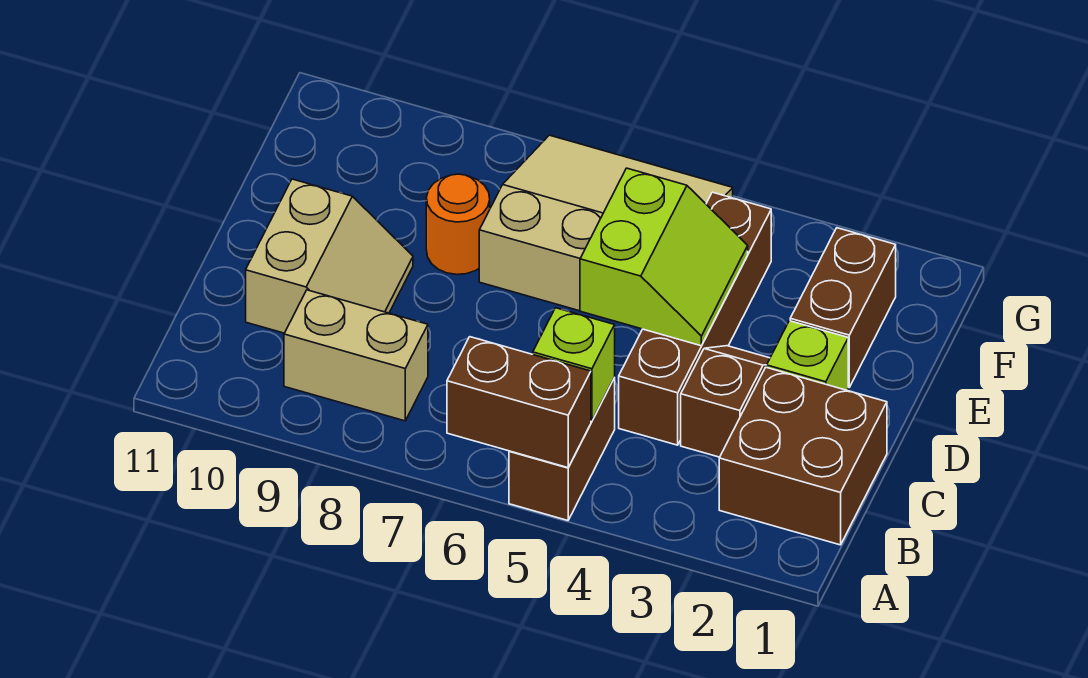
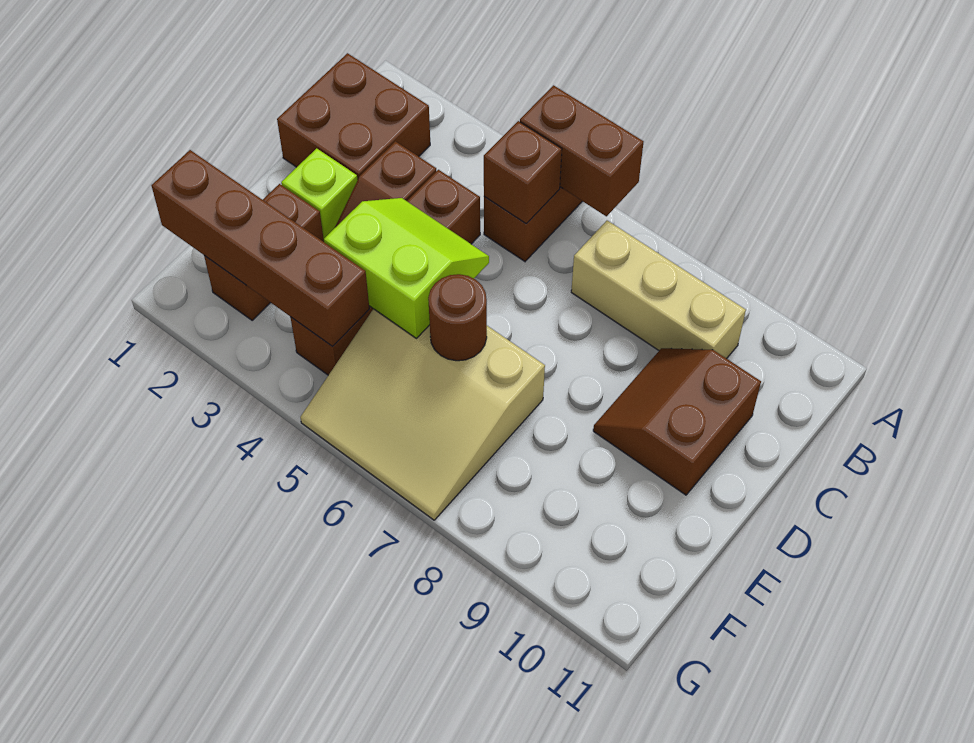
lime 1x1 brick [533,308,615,421] -> brown 1x1 brick [484,121,562,224]
tan 1x2 brick [284,290,428,421] -> tan 1x3 brick [571,221,746,359]
tan 2x2 slope [246,179,413,333] -> brown 2x2 slope [593,348,761,495]
lime 2x2 slope [580,168,748,346] -> lime 2x2 slope turned to [324,198,489,338]
none -> brown 1x1 round brick [428,274,487,361]
orange 1x1 round brick [426,174,490,275] -> none
none -> brown 1x4 brick [152,150,369,346]

